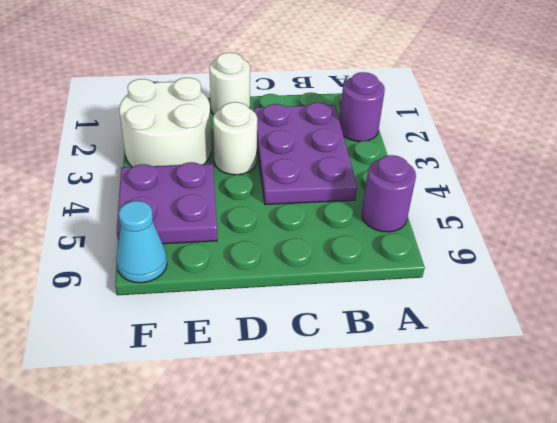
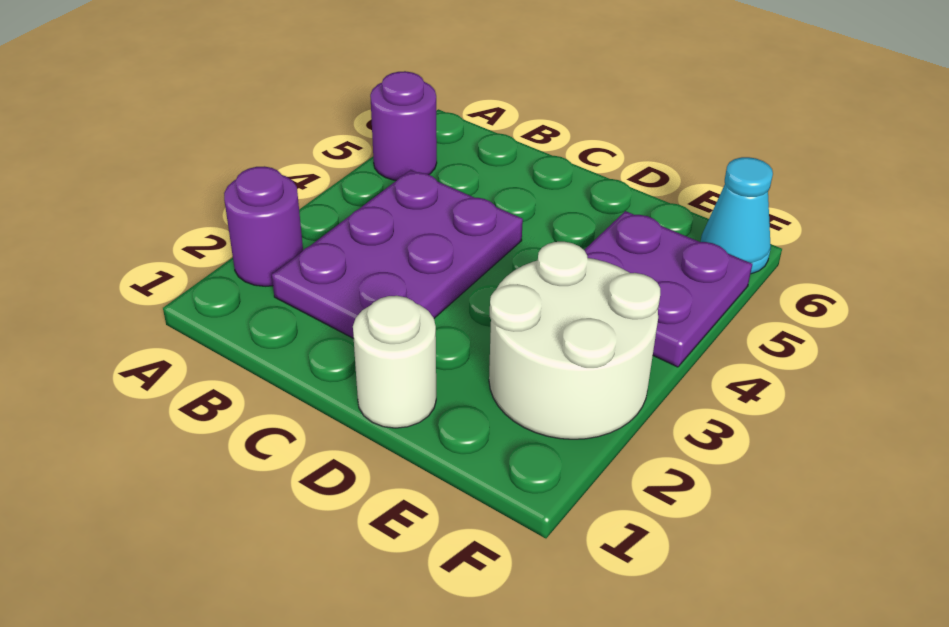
white 1x1 round brick [213,102,257,175] -> none

